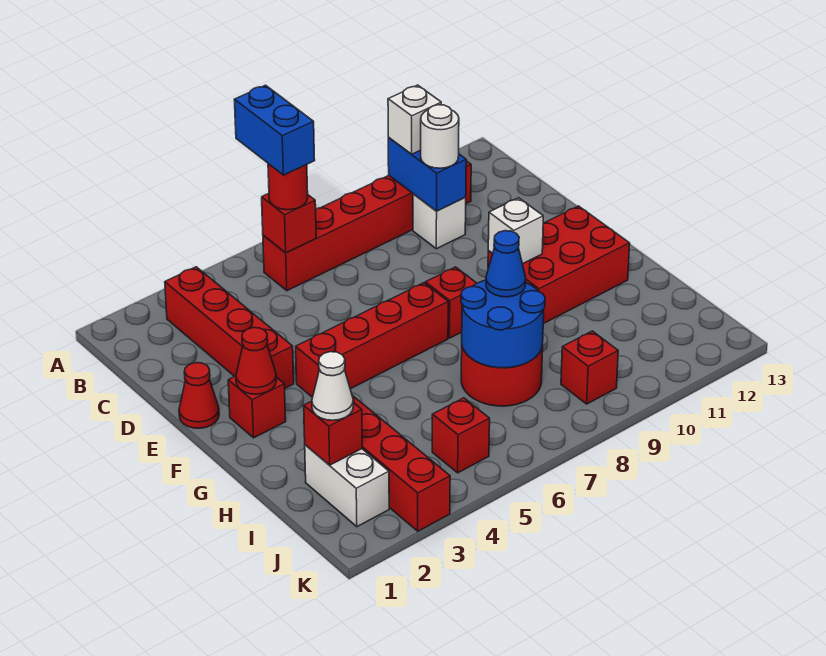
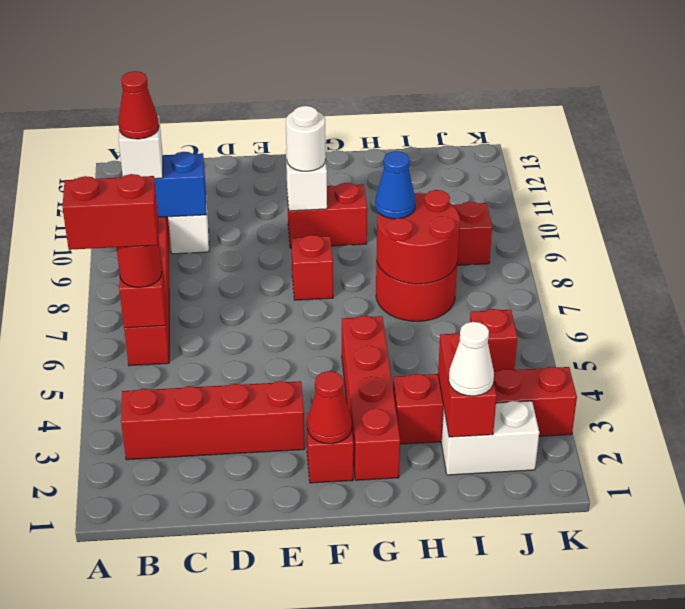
blue 1x2 brick [234,85,315,175] -> red 1x2 brick [62,174,158,250]
white 1x1 round brick [421,105,459,168] -> white 1x1 round brick moved to [286,106,326,171]
red 1x1 cone [179,363,219,428] -> red 1x1 cone moved to [118,71,159,139]
red 1x4 brick [296,283,448,397] -> red 1x4 brick moved to [342,316,400,480]
red 2x3 brick [488,206,630,324] -> red 1x2 brick [287,183,367,248]
blue 2x2 round brick [461,280,545,368] -> red 2x2 round brick [377,190,460,284]
red 1x1 brick [304,401,362,465] -> red 1x2 brick [438,333,497,437]

